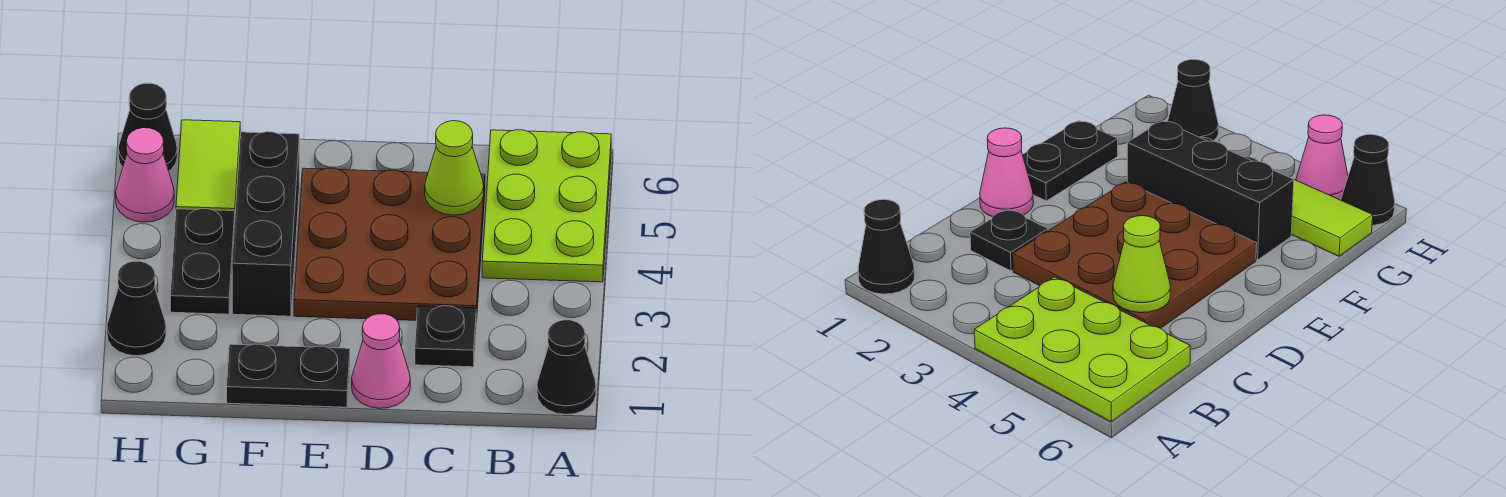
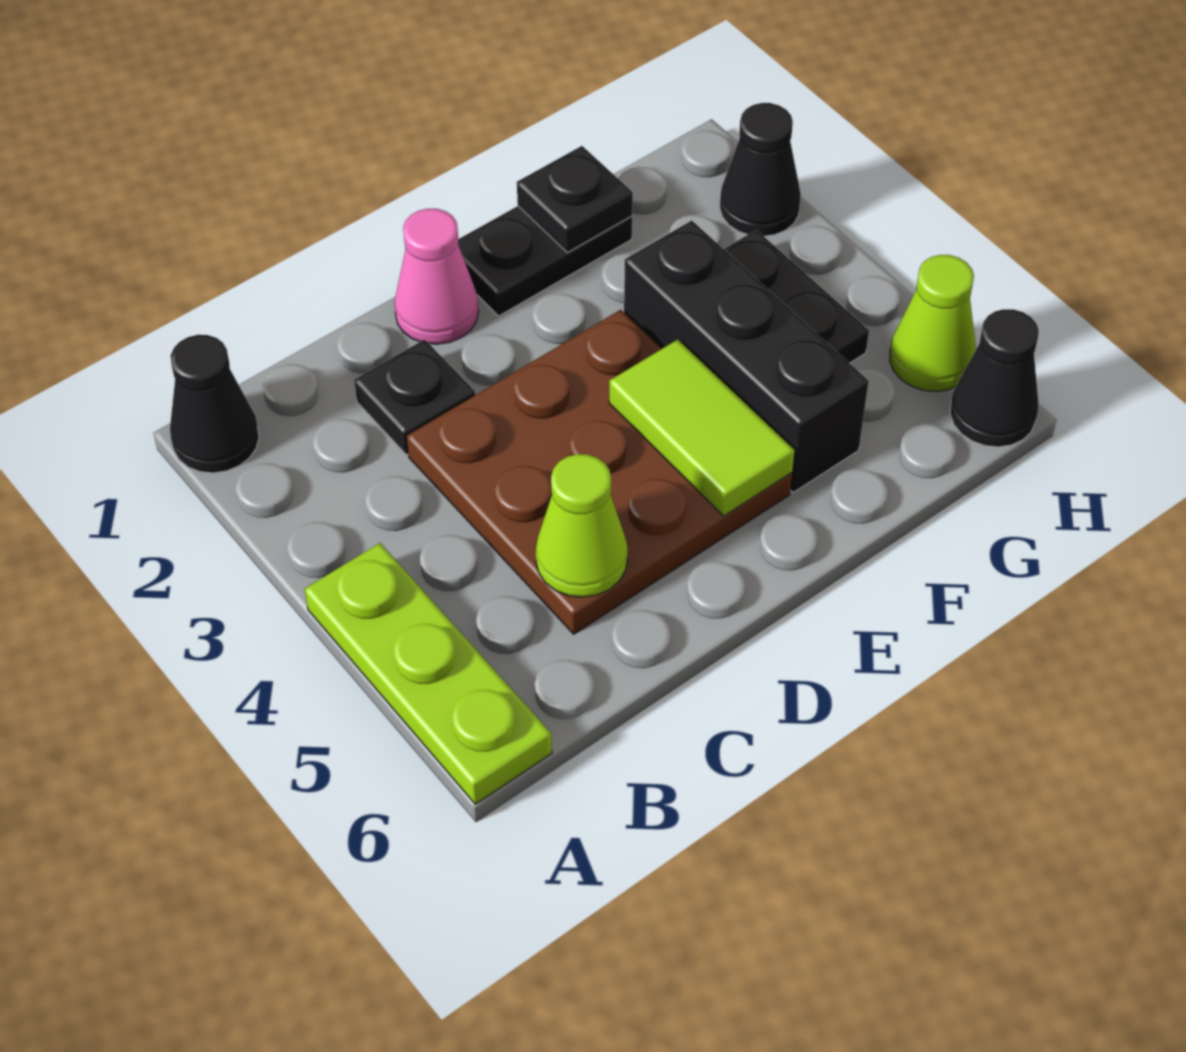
lime 2x3 plate [482,130,611,282] -> lime 1x3 plate [305,543,552,804]
none -> black 1x1 plate [517,146,633,253]
lime 1x2 tile [176,120,240,212] -> lime 1x2 tile moved to [609,340,794,516]
pink 1x1 cone [116,128,174,222] -> lime 1x1 cone [890,255,976,392]

